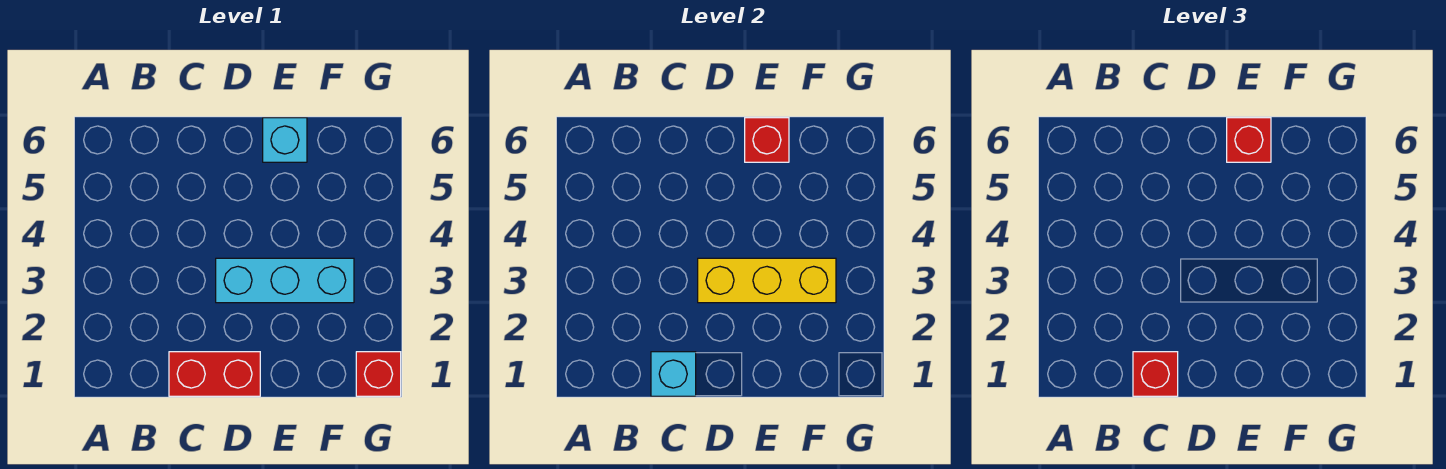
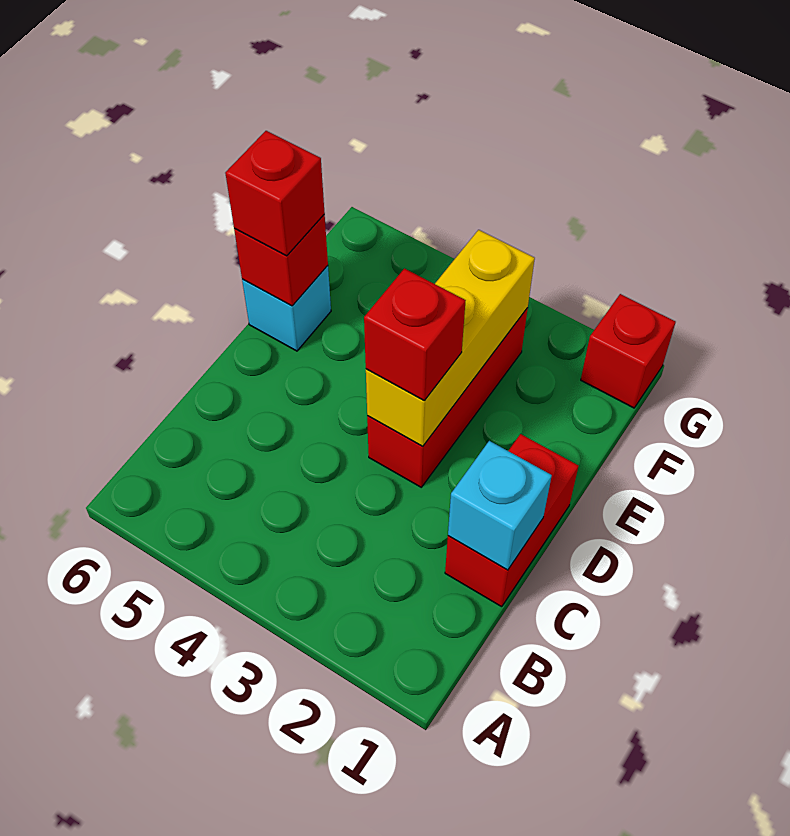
red 1x1 brick [1133,352,1178,396] -> red 1x1 brick moved to [364,269,466,401]
cyan 1x3 brick [216,258,354,303] -> red 1x3 brick [367,308,528,487]

